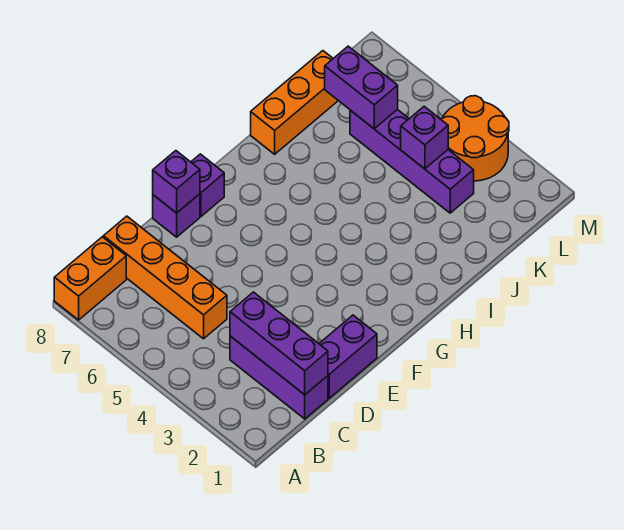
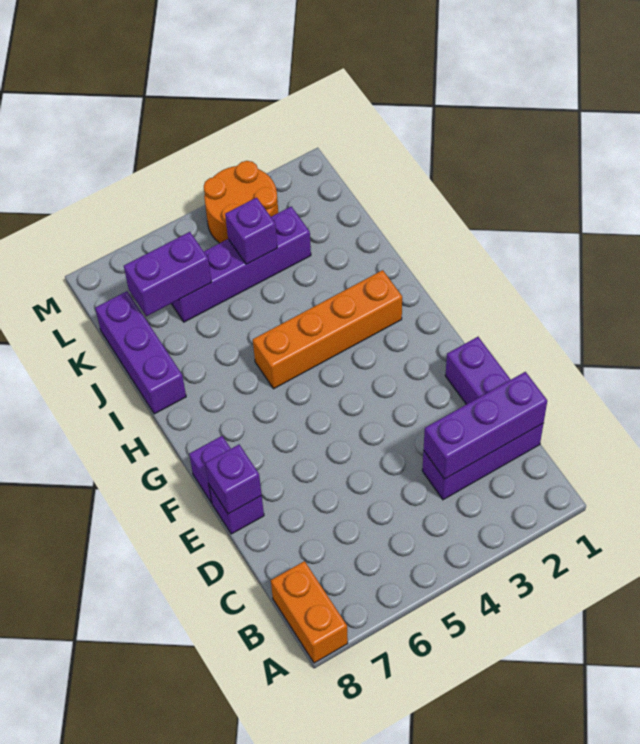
orange 1x4 brick [103,216,227,339] -> orange 1x4 brick moved to [253,270,402,389]
orange 1x3 brick [251,51,338,154] -> purple 1x3 brick [95,291,186,414]

